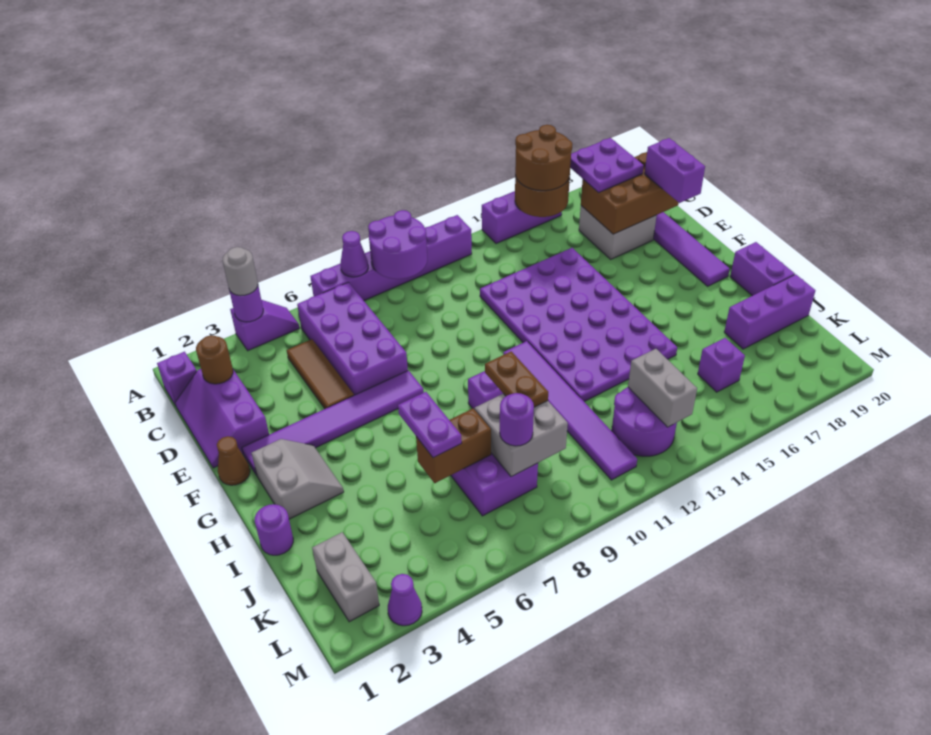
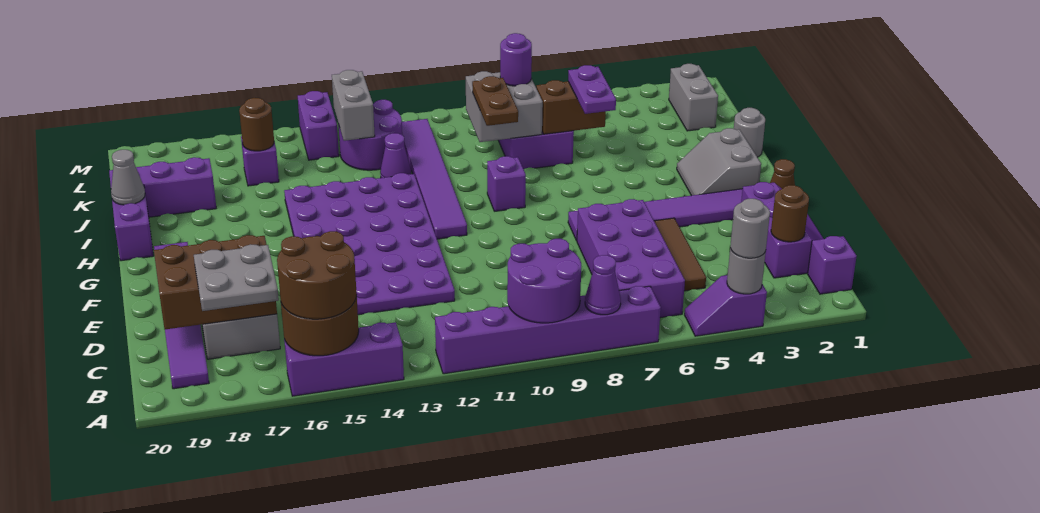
purple 1x1 round brick [229,286,263,322] -> grey 1x1 round brick [727,248,766,294]
purple 2x2 plate [570,138,644,193] -> grey 2x2 plate [194,244,279,311]
purple 1x2 brick [645,138,705,203] -> purple 1x2 brick moved to [298,91,339,160]
purple 1x1 round brick [255,504,293,555] -> grey 1x1 round brick [734,108,765,157]
none -> grey 1x1 cone [111,150,145,205]
none -> brown 1x1 round brick [239,98,274,151]
purple 1x1 cone [388,574,422,626] -> purple 1x1 cone moved to [380,133,411,178]

